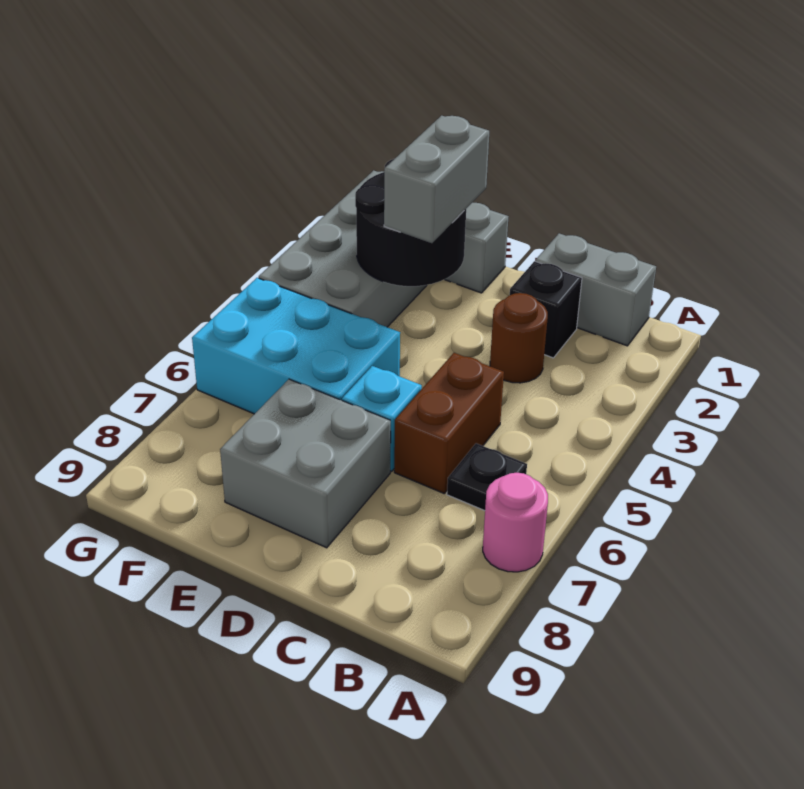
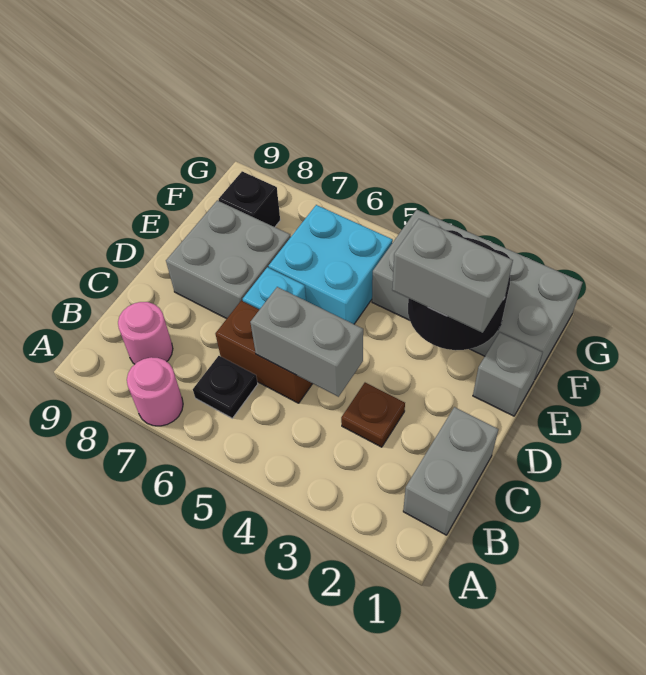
none -> pink 1x1 round brick [118,302,173,364]
black 1x1 brick [510,261,582,358] -> black 1x1 brick moved to [219,171,280,227]
brown 1x1 round brick [490,293,548,383] -> brown 1x1 plate [341,383,405,447]
none -> grey 1x2 brick [250,287,363,397]
cyan 2x3 brick [192,278,400,414] -> cyan 2x2 brick [269,205,393,324]

